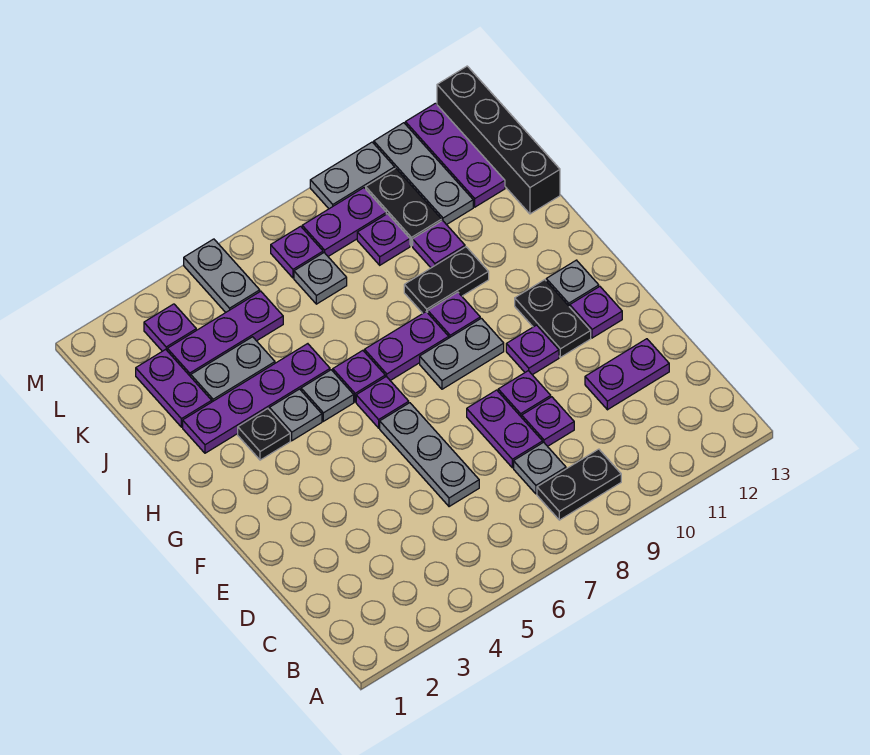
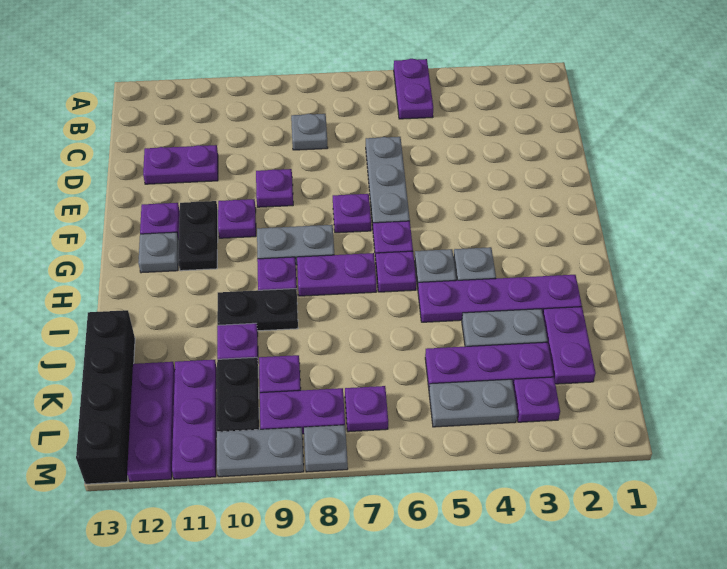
black 1x2 plate [537,449,621,520] -> none
purple 1x2 plate [467,390,543,468] -> purple 1x2 plate moved to [394,59,433,119]
purple 1x1 plate [522,397,574,446] -> purple 1x1 plate moved to [333,194,371,233]
black 1x1 plate [238,409,290,460] -> none
grey 1x1 plate [294,253,347,304] -> grey 1x1 plate moved to [304,425,348,472]
grey 1x3 plate [374,123,473,225] -> purple 1x3 plate [172,360,217,479]
grey 1x2 plate [184,239,260,312] -> grey 1x2 plate turned to [429,379,517,427]

